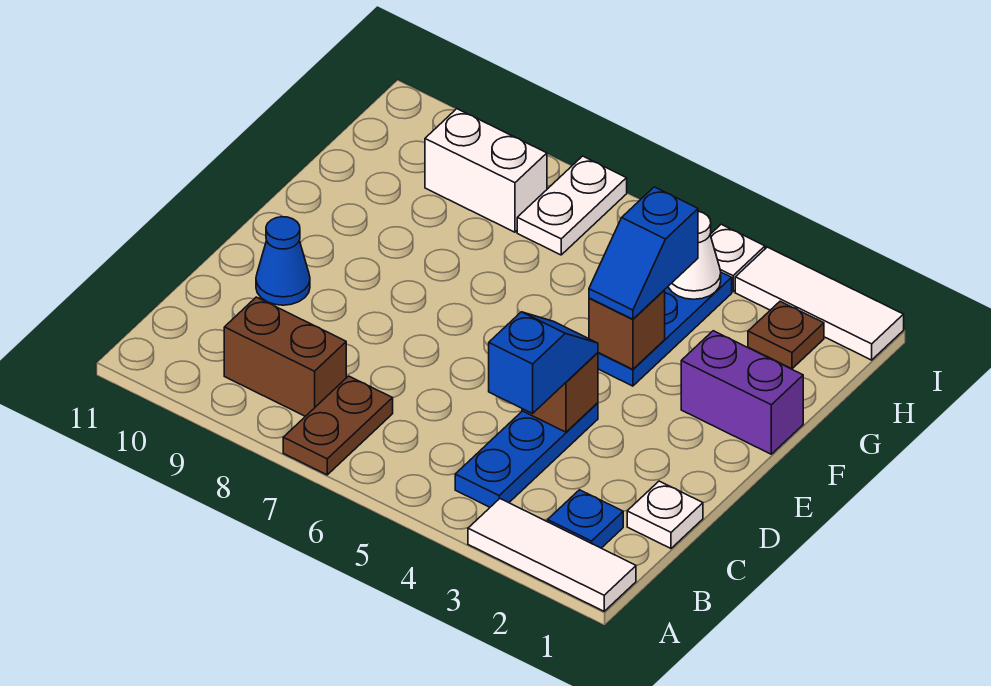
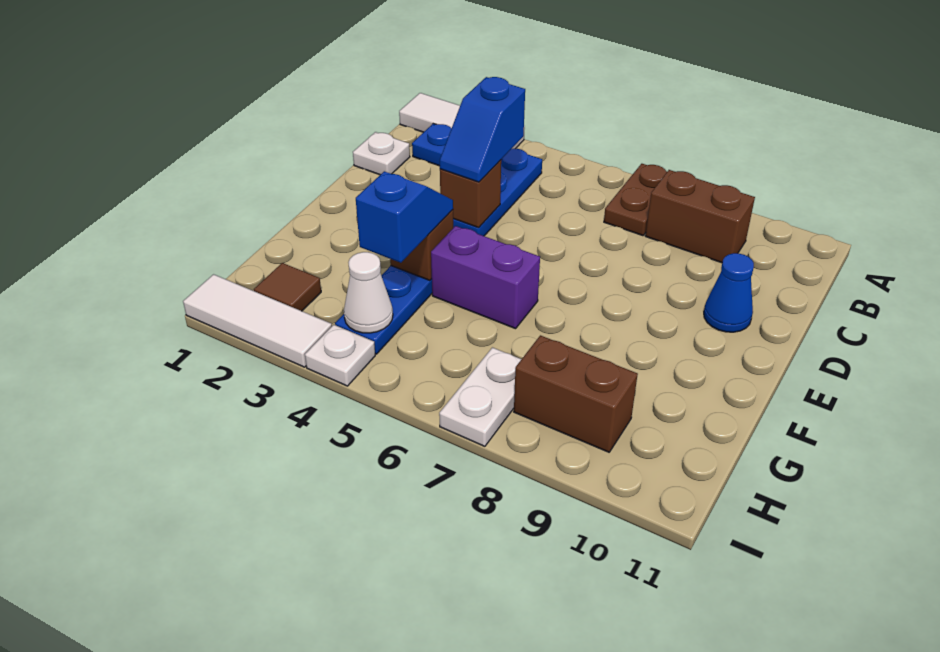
purple 1x2 brick [681,331,803,454] -> purple 1x2 brick moved to [431,226,540,329]
brown 1x1 plate [748,301,824,369] -> brown 1x1 tile [254,263,321,311]
white 1x2 brick [425,109,547,232] -> brown 1x2 brick [514,335,638,452]

